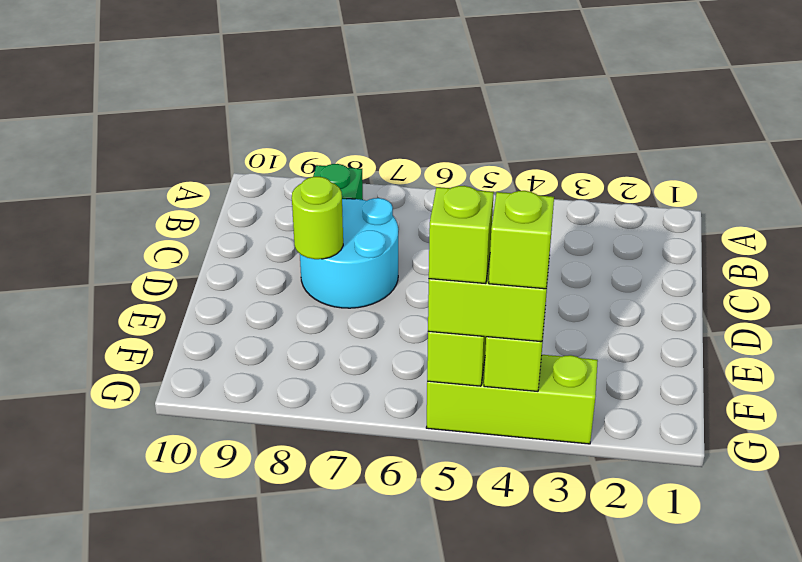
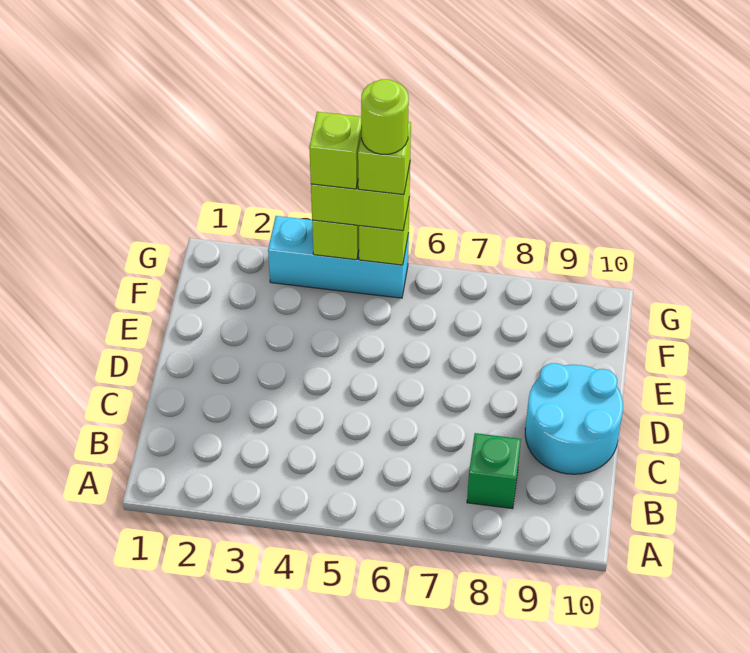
cyan 2x2 round brick [300,198,398,308] -> cyan 2x2 round brick moved to [525,363,623,474]
lime 1x1 round brick [292,177,343,259] -> lime 1x1 round brick moved to [361,79,409,154]
lime 1x3 brick [426,355,598,444] -> cyan 1x3 brick [268,216,409,298]

